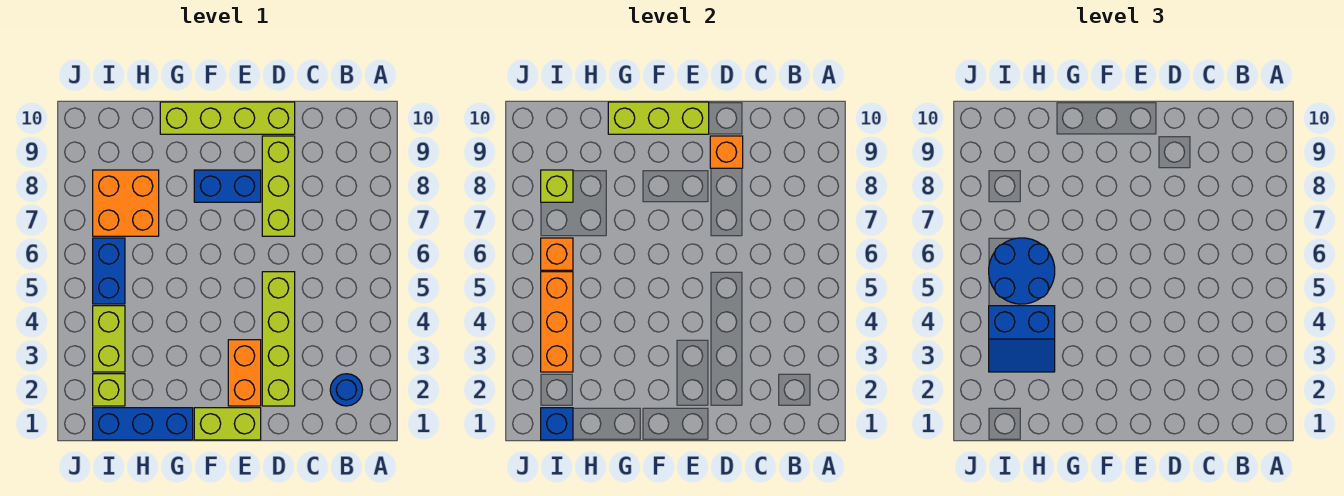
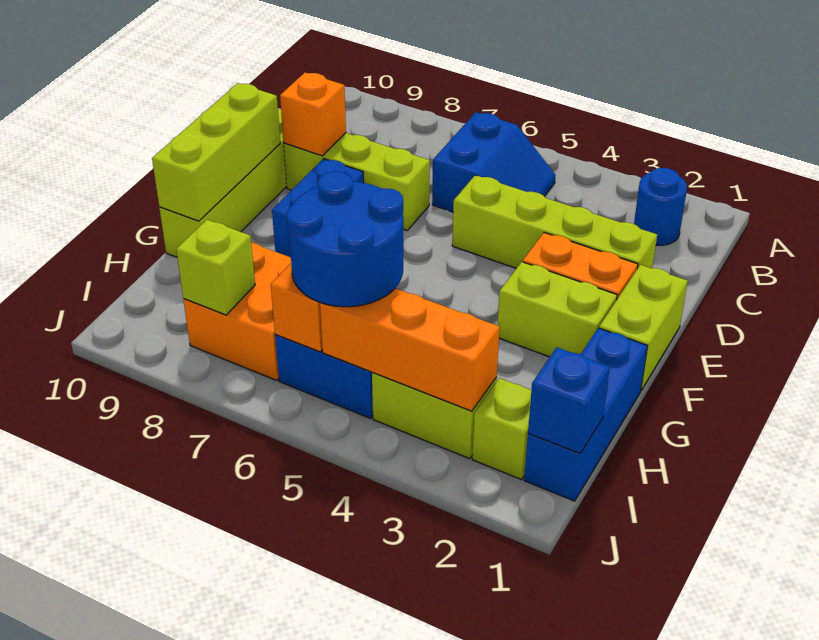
none -> lime 1x2 brick [498,262,617,357]
blue 2x2 slope [989,306,1055,372] -> blue 2x2 slope moved to [432,112,556,212]

